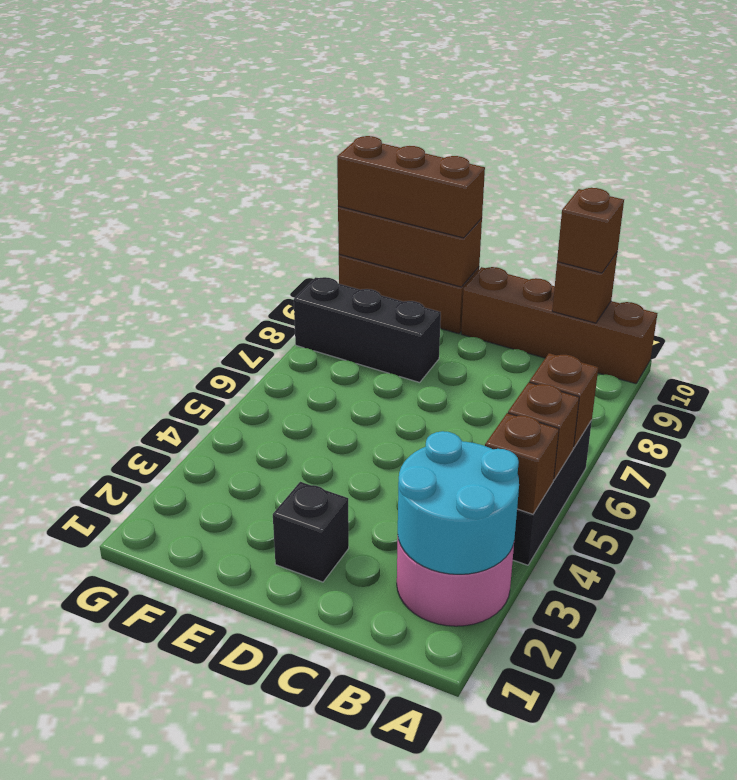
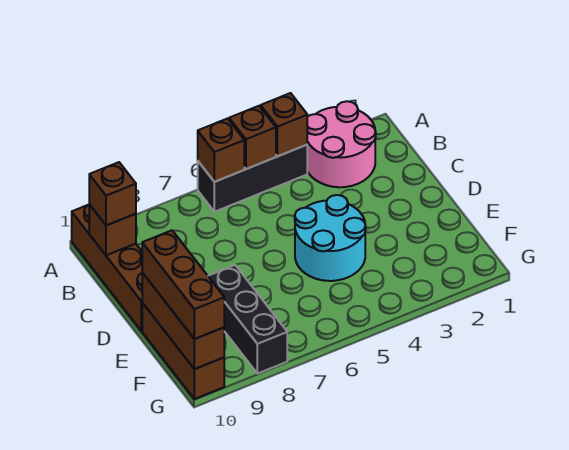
cyan 2x2 round brick [398,431,519,574] -> cyan 2x2 round brick moved to [295,195,366,281]
black 1x1 brick [273,482,349,582] -> none

